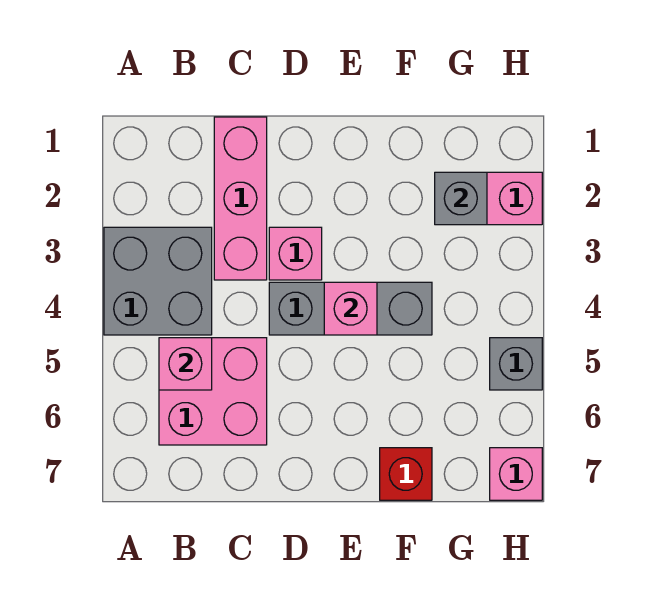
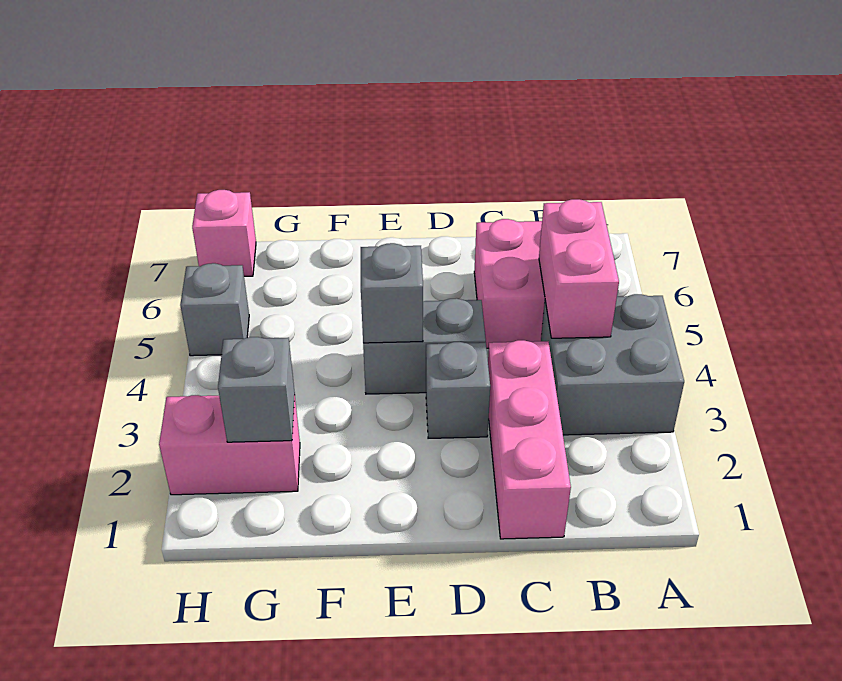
pink 1x1 brick [159,338,212,390] -> pink 1x2 brick [539,199,619,338]
pink 1x1 brick [269,227,322,280] -> grey 1x1 brick [426,342,490,438]
grey 1x3 brick [269,282,432,335] -> grey 1x2 brick [363,298,486,394]
pink 1x1 brick [324,282,377,335] -> grey 1x1 brick [361,243,423,343]
red 1x1 brick [380,448,432,500] -> none

